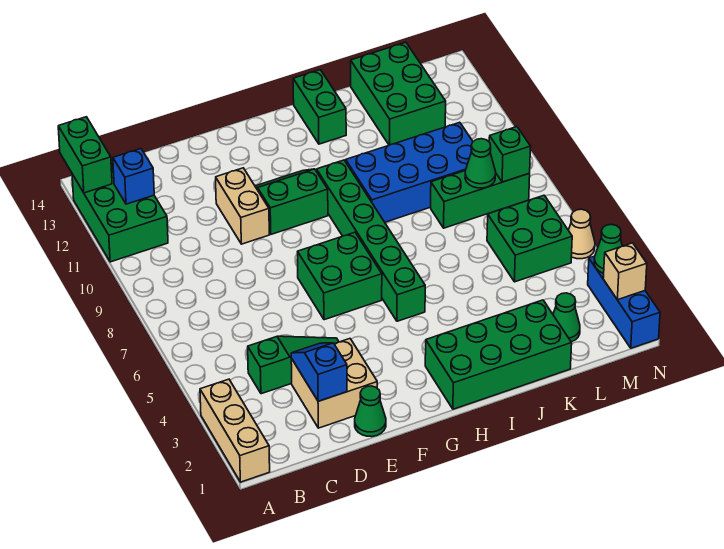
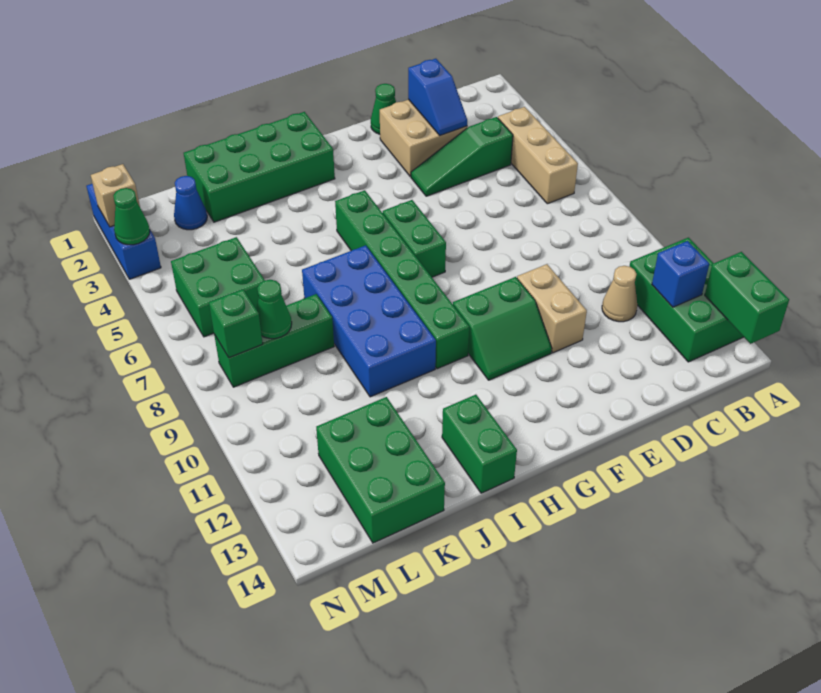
tan 1x3 brick [200,379,270,482] -> tan 1x3 brick moved to [498,107,578,204]
green 2x2 brick [298,232,382,320] -> green 1x2 brick [383,200,446,277]
blue 2x4 brick [346,122,473,222] -> blue 2x4 brick turned to [302,245,436,397]
green 1x1 cone [553,293,580,342] -> blue 1x1 cone [174,176,207,230]
tan 1x1 cone [568,209,595,259] -> tan 1x1 cone moved to [602,266,637,322]

